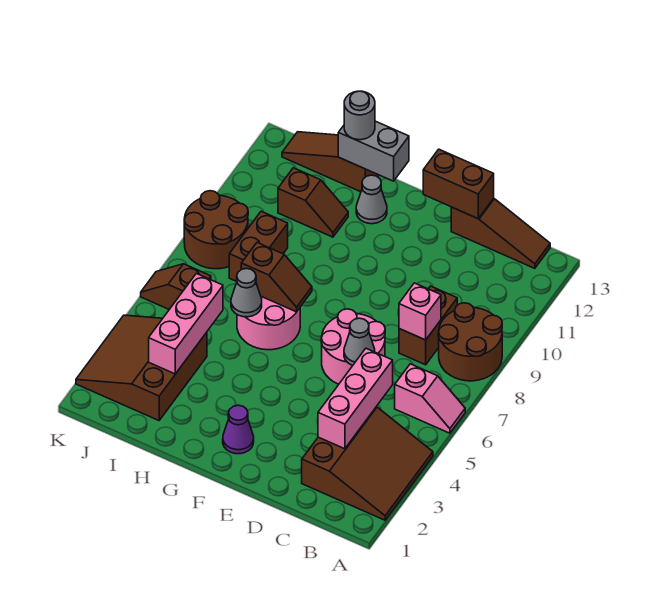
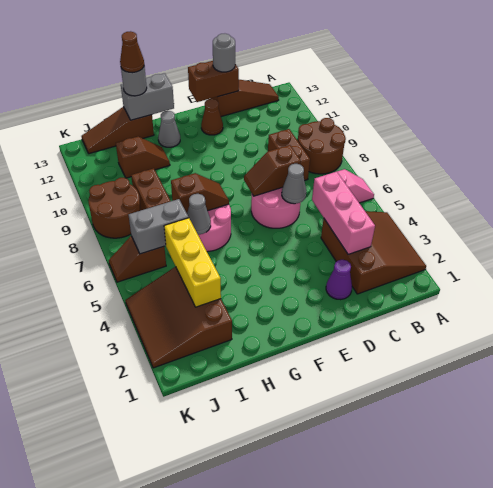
pink 1x1 brick [399,283,441,340] -> none
none -> brown 1x2 slope [244,145,301,196]
none -> grey 1x1 round brick [213,34,235,72]
none -> brown 1x1 cone [201,99,223,135]
purple 1x1 cone [223,405,254,454] -> purple 1x1 cone moved to [326,260,352,300]
none -> brown 1x1 cone [120,31,144,73]
pink 1x3 brick [149,274,223,374] -> yellow 1x3 brick [164,218,221,307]
none -> grey 1x2 brick [129,199,189,254]

